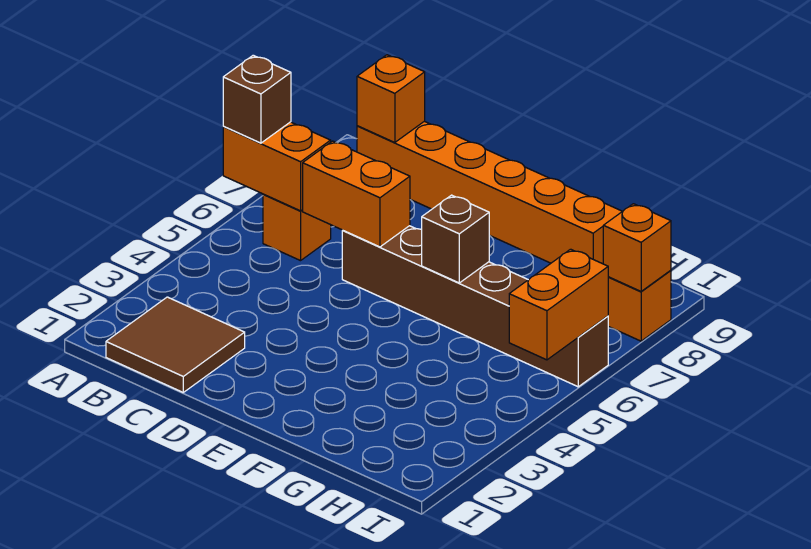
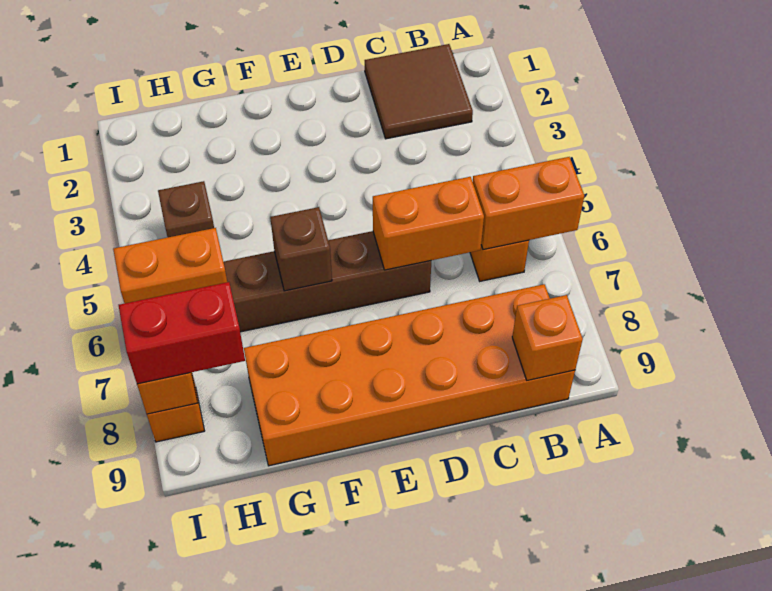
brown 1x1 brick [223,55,291,143] -> brown 1x1 brick moved to [158,181,214,237]
orange 1x6 brick [357,121,622,264] -> orange 2x6 brick [244,284,575,466]
none -> red 1x2 brick [119,282,245,384]
orange 1x2 brick [509,249,608,360] -> orange 1x2 brick turned to [113,228,227,303]

